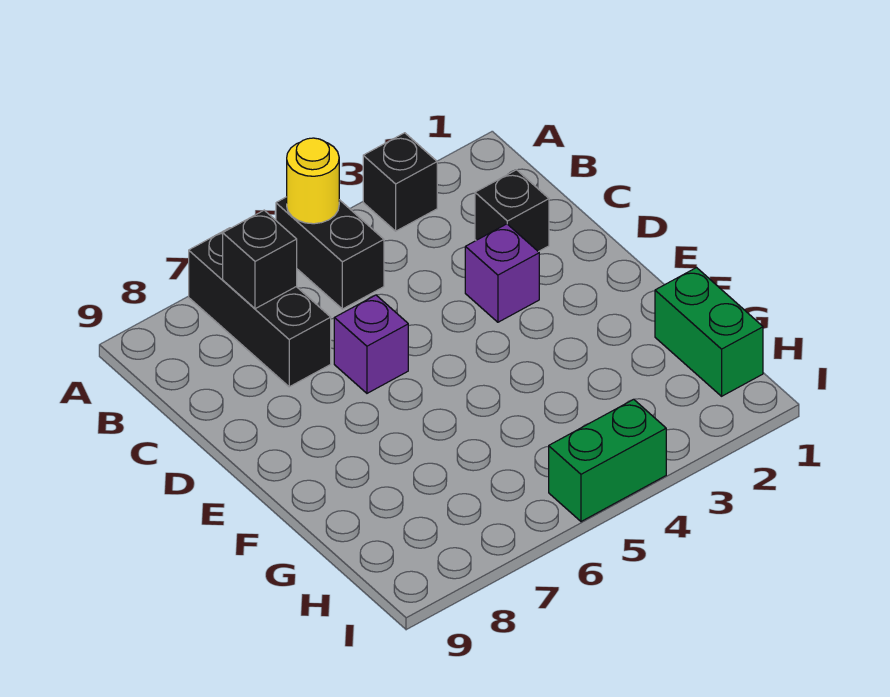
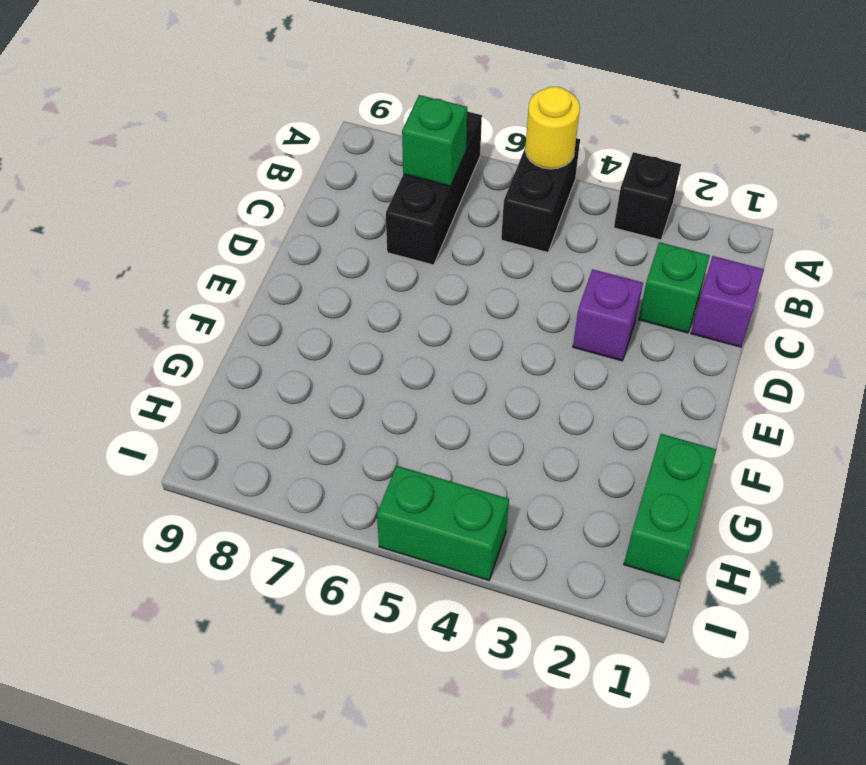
black 1x1 brick [223,210,297,309] -> green 1x1 brick [402,95,467,186]
black 1x1 brick [475,170,549,252] -> green 1x1 brick [639,242,710,333]
purple 1x1 brick [334,295,408,393] -> purple 1x1 brick moved to [691,256,764,347]

